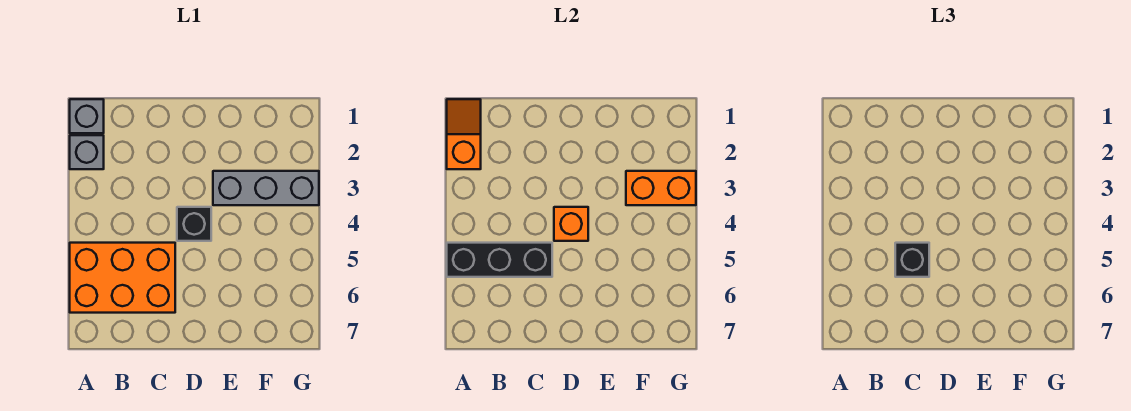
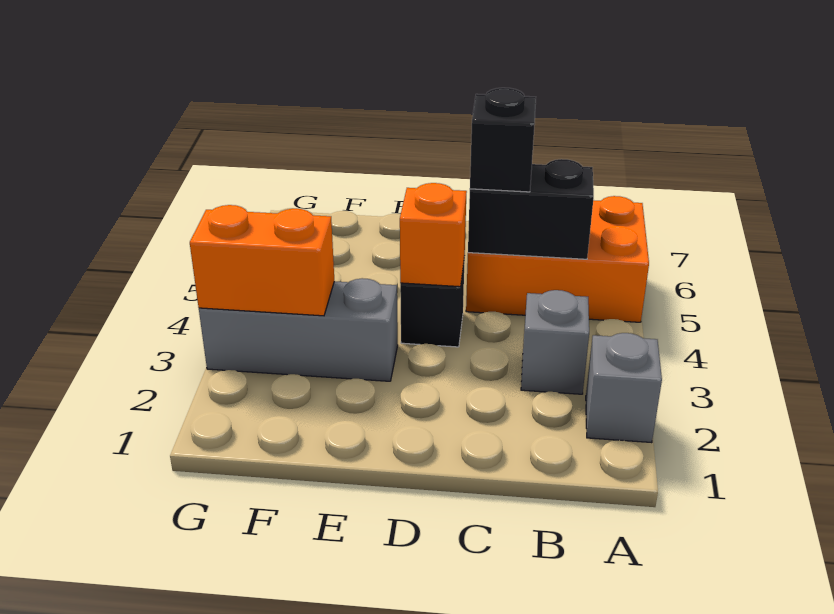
grey 1x1 brick [70,99,104,133] -> grey 1x1 brick moved to [521,290,589,394]
orange 1x2 slope [447,99,481,169] -> none
black 1x3 brick [447,243,552,277] -> black 1x2 brick [468,159,594,259]

